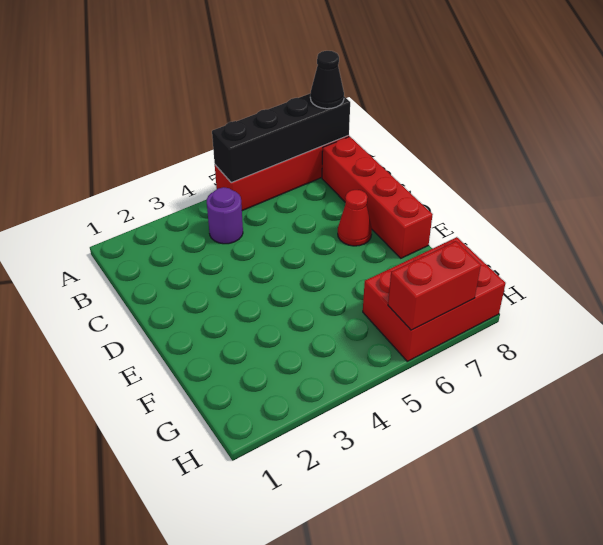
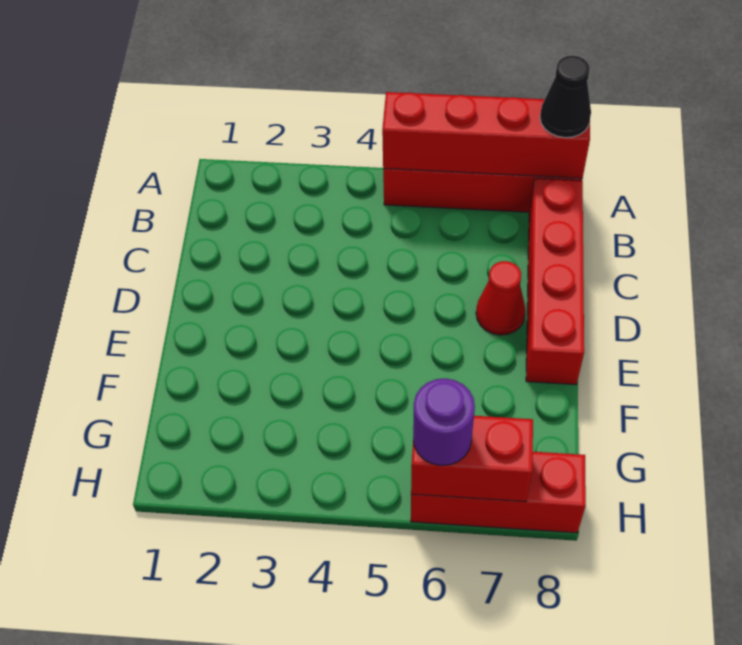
black 1x4 brick [212,93,350,183] -> red 1x4 brick [382,92,590,178]
purple 1x1 round brick [207,187,243,244] -> purple 1x1 round brick moved to [413,378,475,466]
red 2x3 brick [363,237,506,361] -> red 1x3 brick [411,452,586,533]

